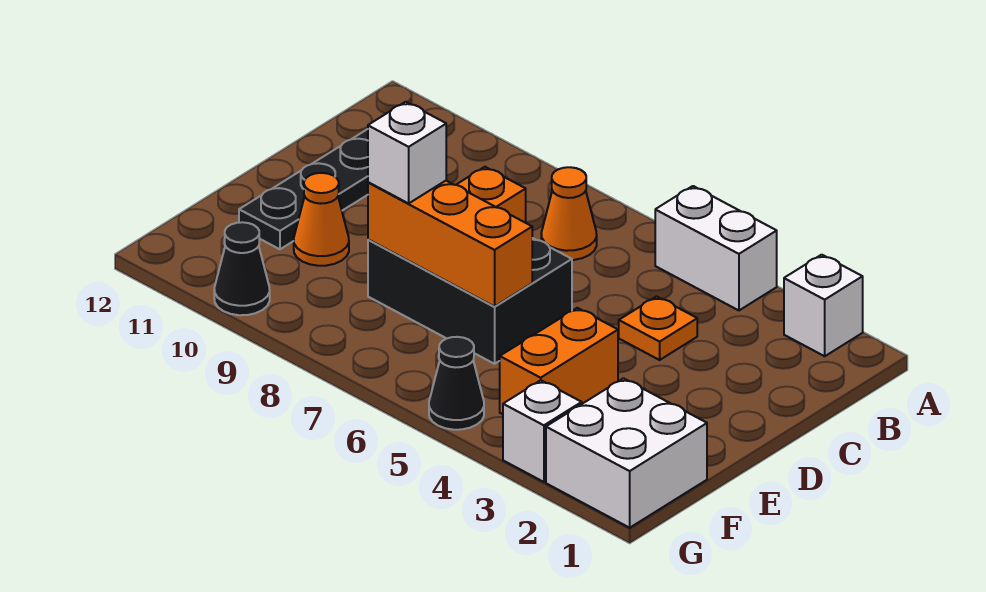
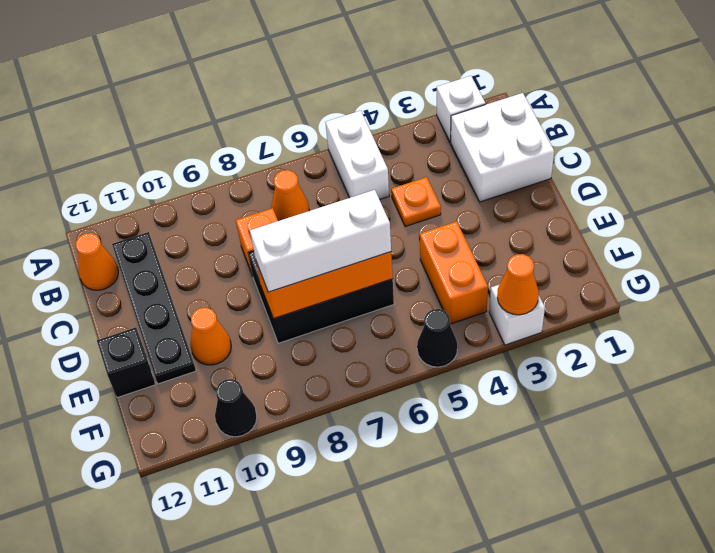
white 1x2 brick [655,186,777,310] -> white 1x2 brick turned to [325,111,389,200]
none -> orange 1x1 cone [76,233,118,290]
white 1x1 brick [368,102,446,203] -> white 1x3 brick [250,190,391,292]
none -> black 1x1 brick [97,327,156,398]
white 2x2 brick [546,378,707,528] -> white 2x2 brick moved to [451,93,554,202]
none -> orange 1x1 cone [497,254,539,315]

